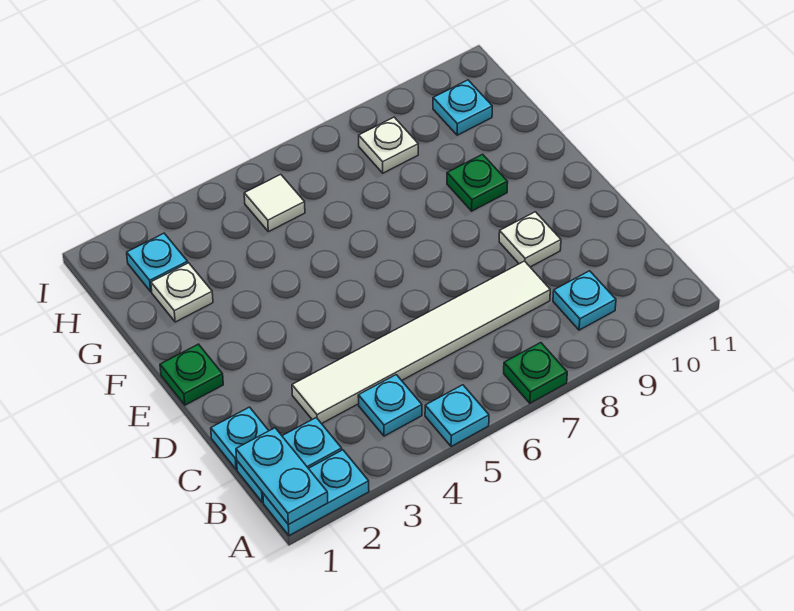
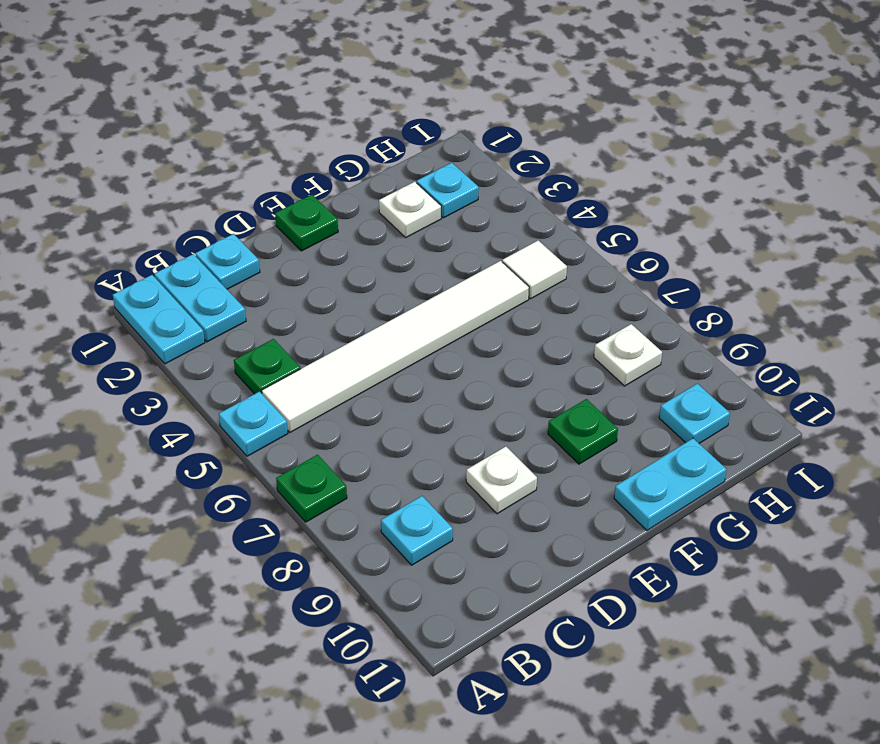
cyan 1x2 plate [236,428,328,525] -> cyan 1x2 plate moved to [614,438,727,530]
cyan 1x1 plate [358,375,422,436] -> green 1x1 plate [234,339,300,394]
white 1x6 tile [292,261,550,424] -> white 1x6 tile turned to [262,261,529,432]

